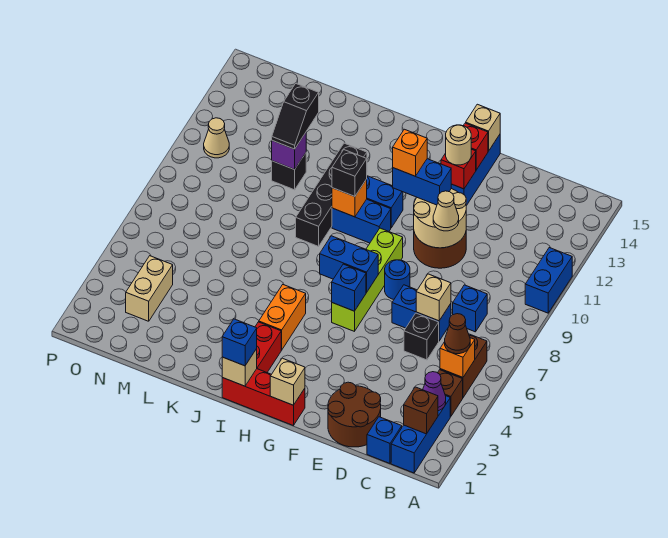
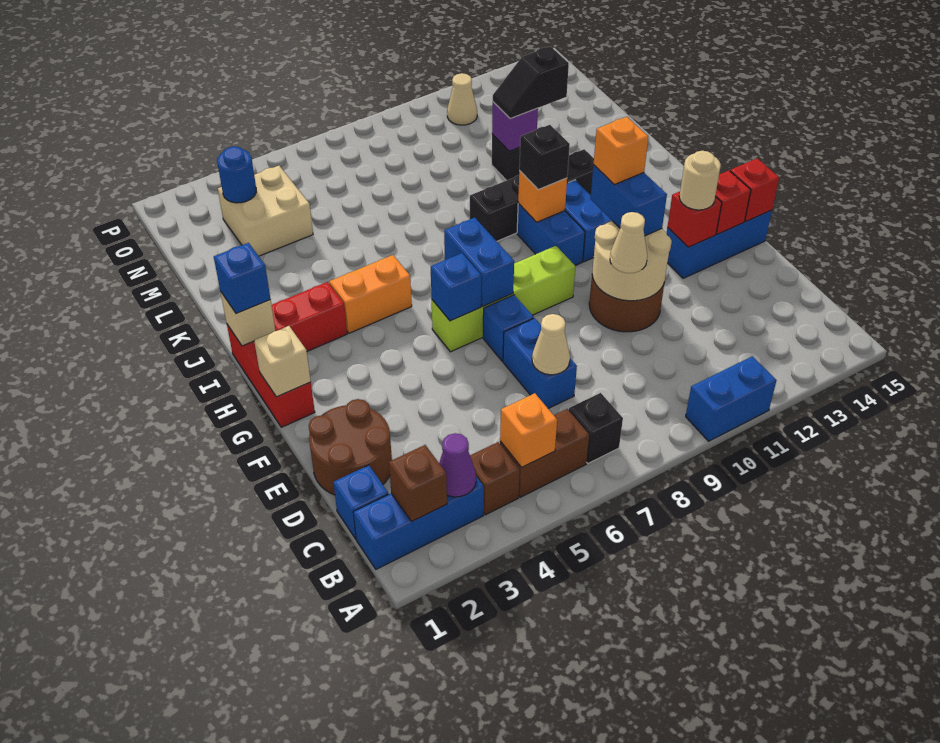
brown 1x1 cone [445,314,470,354] -> none
blue 1x1 brick [453,285,487,332] -> blue 1x1 brick moved to [483,295,534,361]
black 1x1 brick [404,313,439,360] -> black 1x1 brick moved to [569,393,623,463]
tan 1x1 brick [416,274,451,321] -> tan 1x1 cone [532,314,570,375]
blue 1x1 round brick [385,260,410,299] -> blue 1x1 round brick moved to [217,146,256,203]
tan 1x1 brick [466,104,500,151] -> red 1x1 brick [730,158,779,221]
tan 1x2 brick [126,256,173,321] -> tan 2x2 brick [218,166,313,256]

